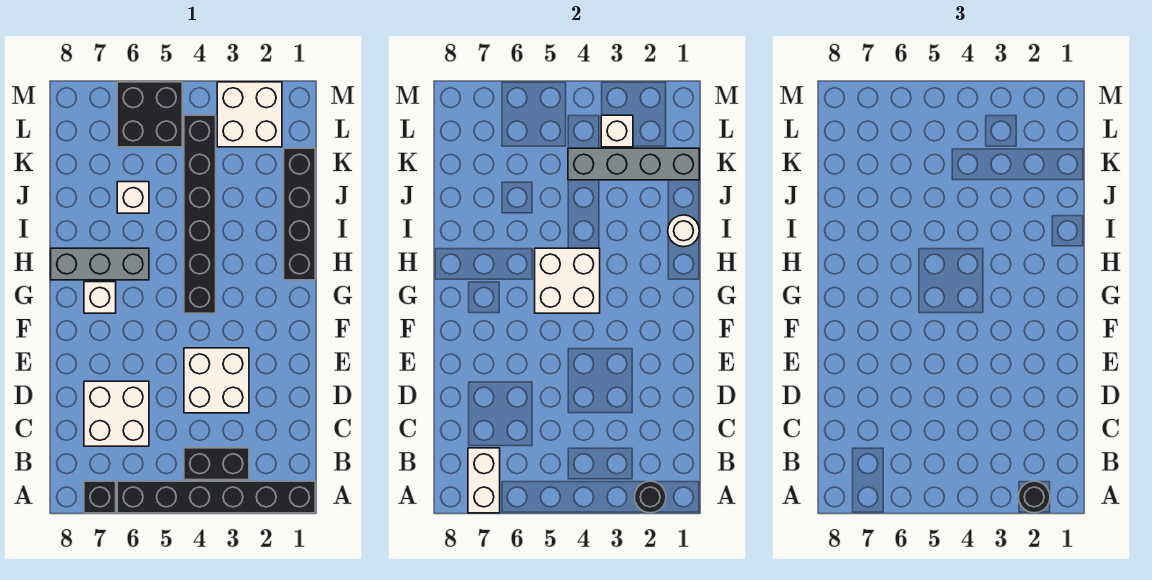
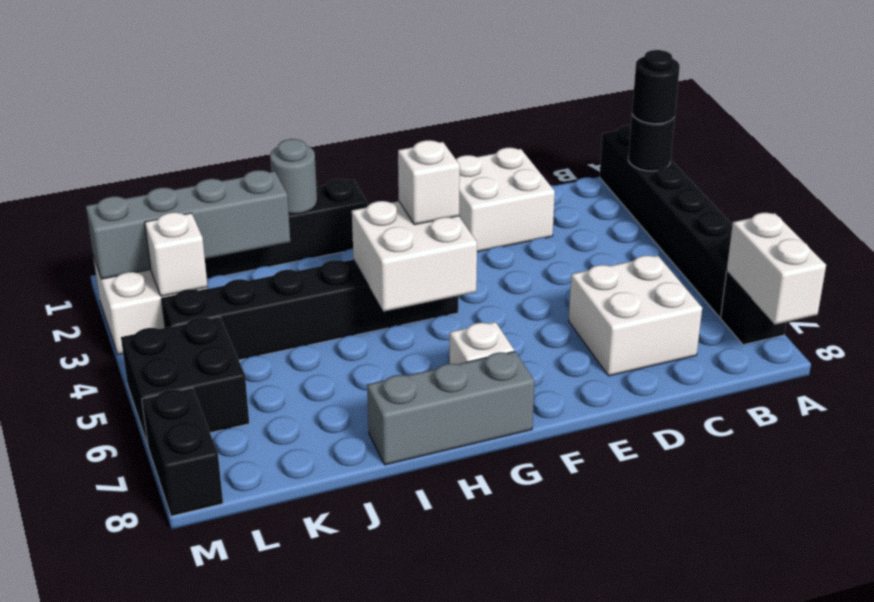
white 1x2 brick [468,448,500,513] -> white 1x2 brick turned to [727,213,826,325]
black 1x2 brick [184,448,249,480] -> black 1x2 brick moved to [142,388,223,516]
white 2x2 brick [184,348,249,413] -> white 2x2 brick moved to [456,148,555,252]
grey 1x3 brick [51,248,149,280] -> grey 1x3 brick turned to [367,351,535,465]
white 1x1 round brick [668,215,699,247] -> grey 1x1 round brick [270,139,317,214]
white 1x1 brick [117,182,149,213] -> white 1x1 brick moved to [398,140,460,225]
grey 1x4 brick [568,148,699,180] -> grey 1x4 brick turned to [86,170,290,279]

